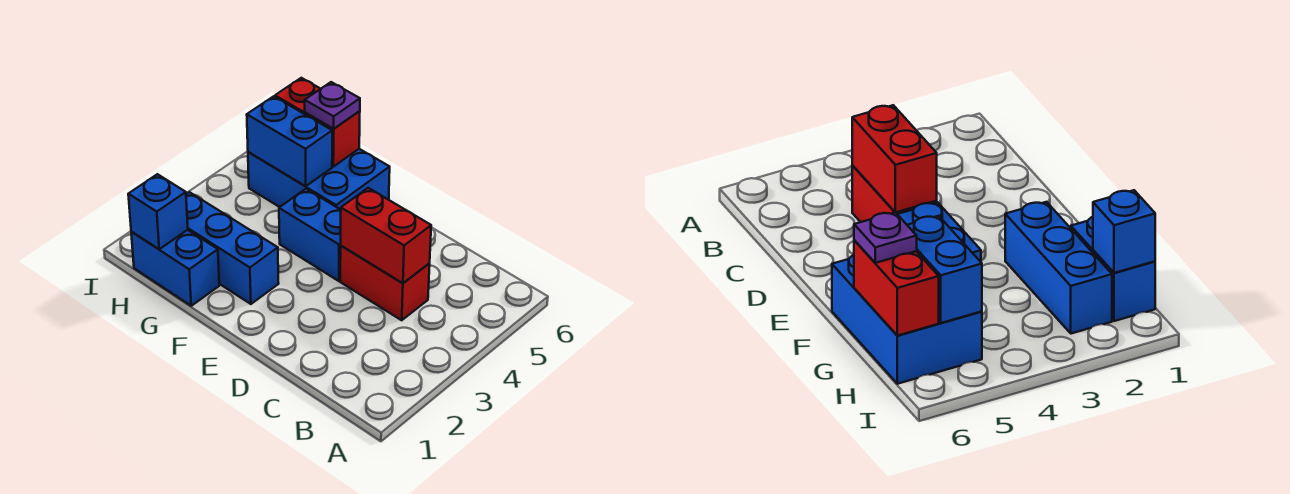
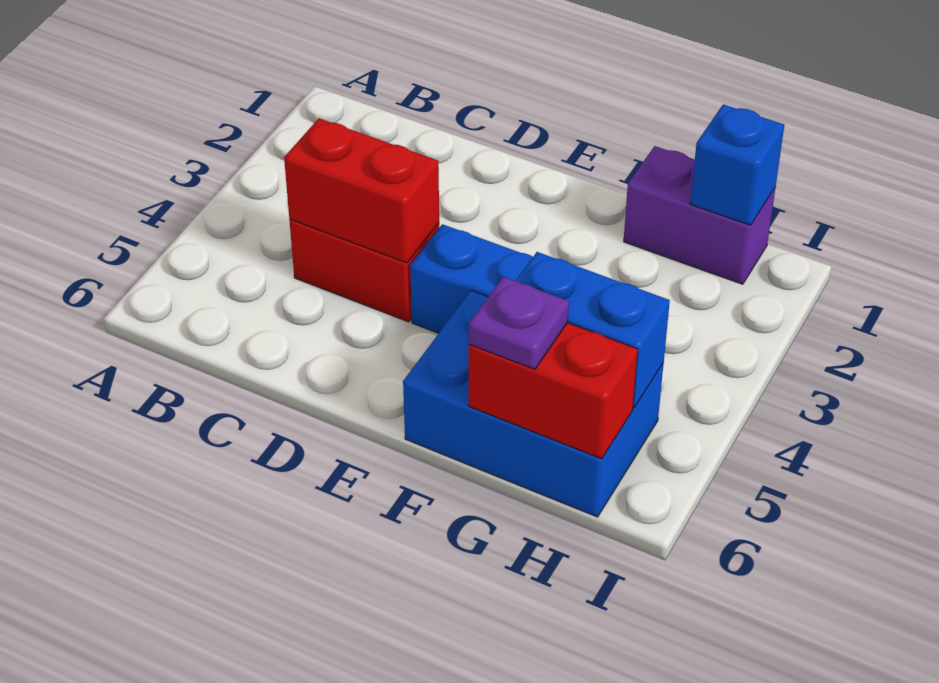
blue 1x3 brick [186,192,279,304] -> none
blue 1x2 brick [131,230,219,306] -> purple 1x2 brick [624,146,775,284]

